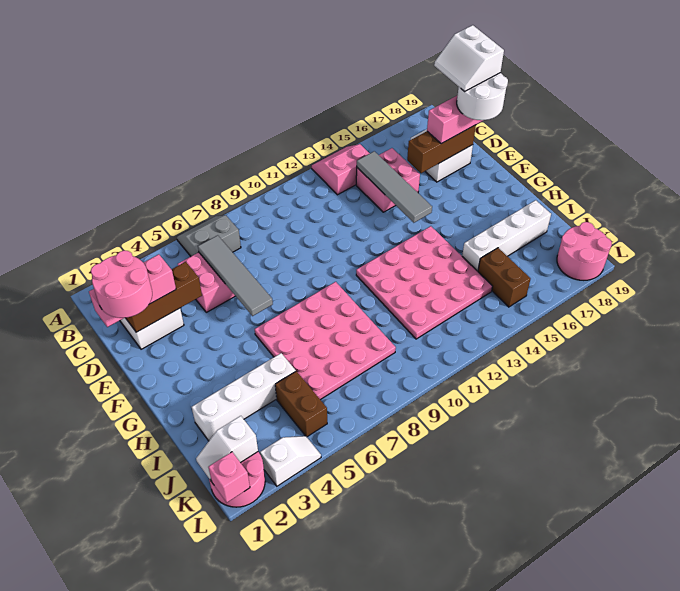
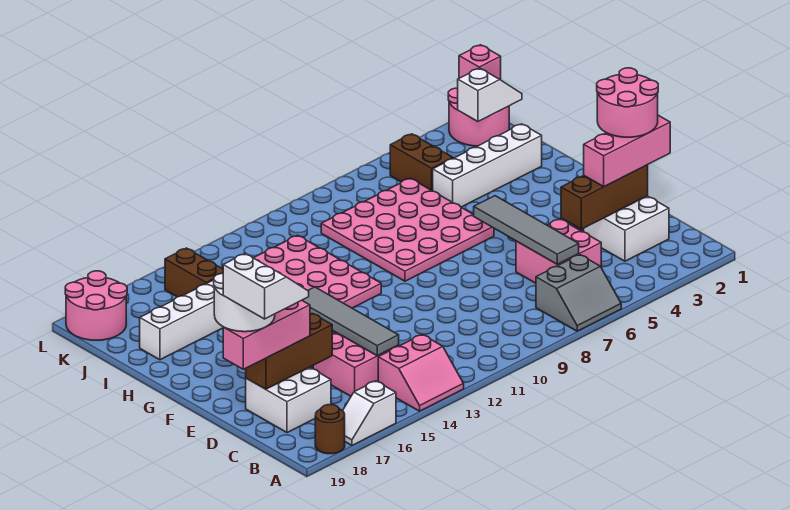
none -> brown 1x1 round brick [315,405,345,454]
white 1x2 slope [260,436,321,486] -> white 1x2 slope moved to [343,381,396,445]

